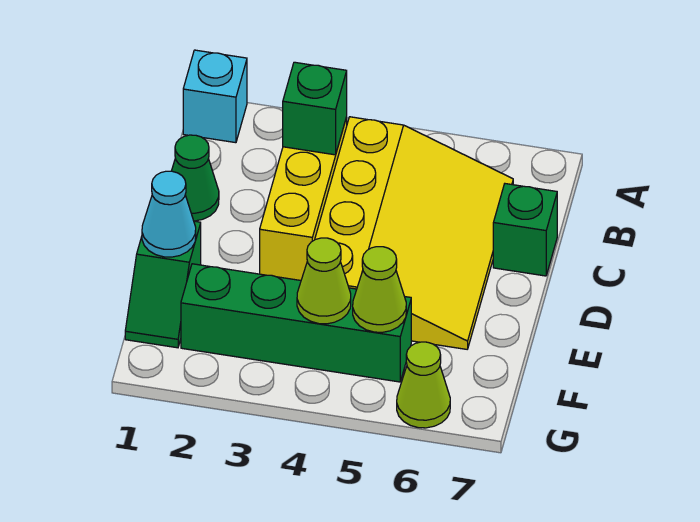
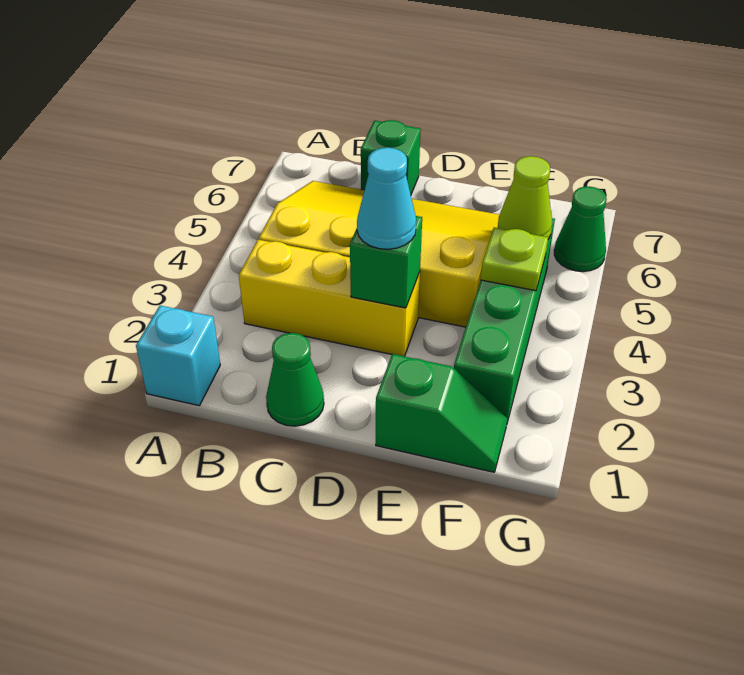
green 1x1 brick [283,62,347,155] -> green 1x1 brick moved to [350,216,422,308]
cyan 1x1 cone [142,171,196,257] -> cyan 1x1 cone moved to [357,148,416,249]
lime 1x1 cone [297,238,351,324] -> lime 1x1 plate [481,227,548,291]
lime 1x1 cone [397,342,450,428] -> green 1x1 cone [554,187,607,272]

